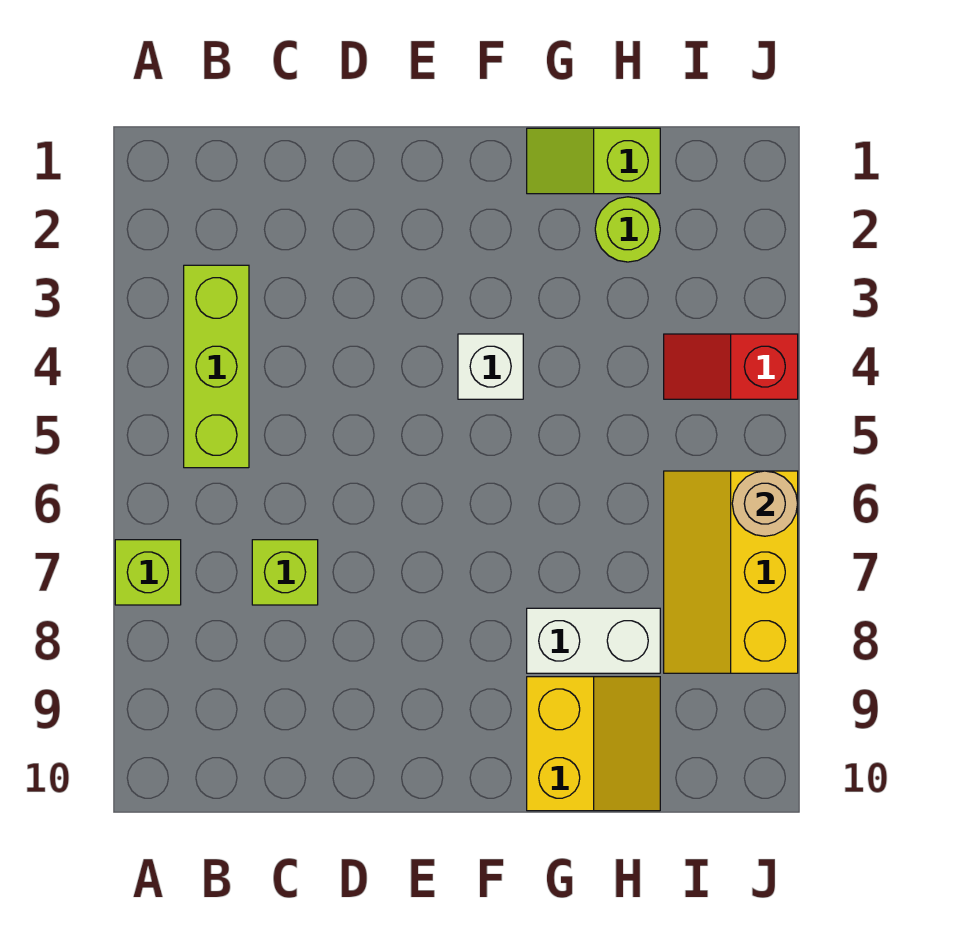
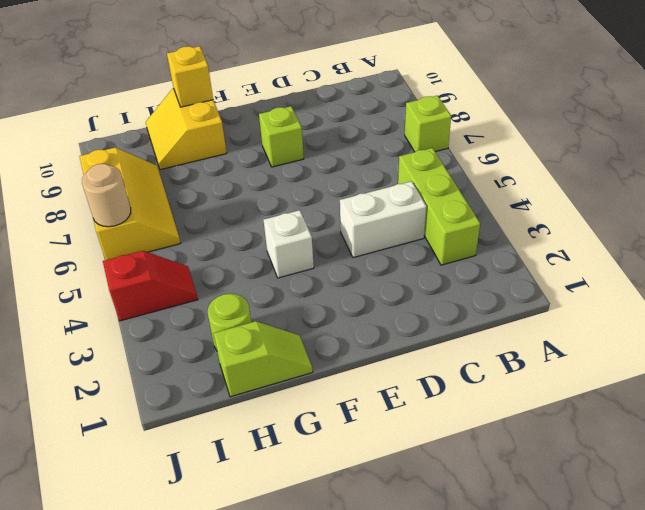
lime 1x1 brick [252,540,318,605] -> lime 1x1 brick moved to [259,106,304,167]
white 1x2 brick [527,608,660,673] -> white 1x2 brick moved to [340,181,426,258]
none -> yellow 1x1 brick [167,46,213,107]

